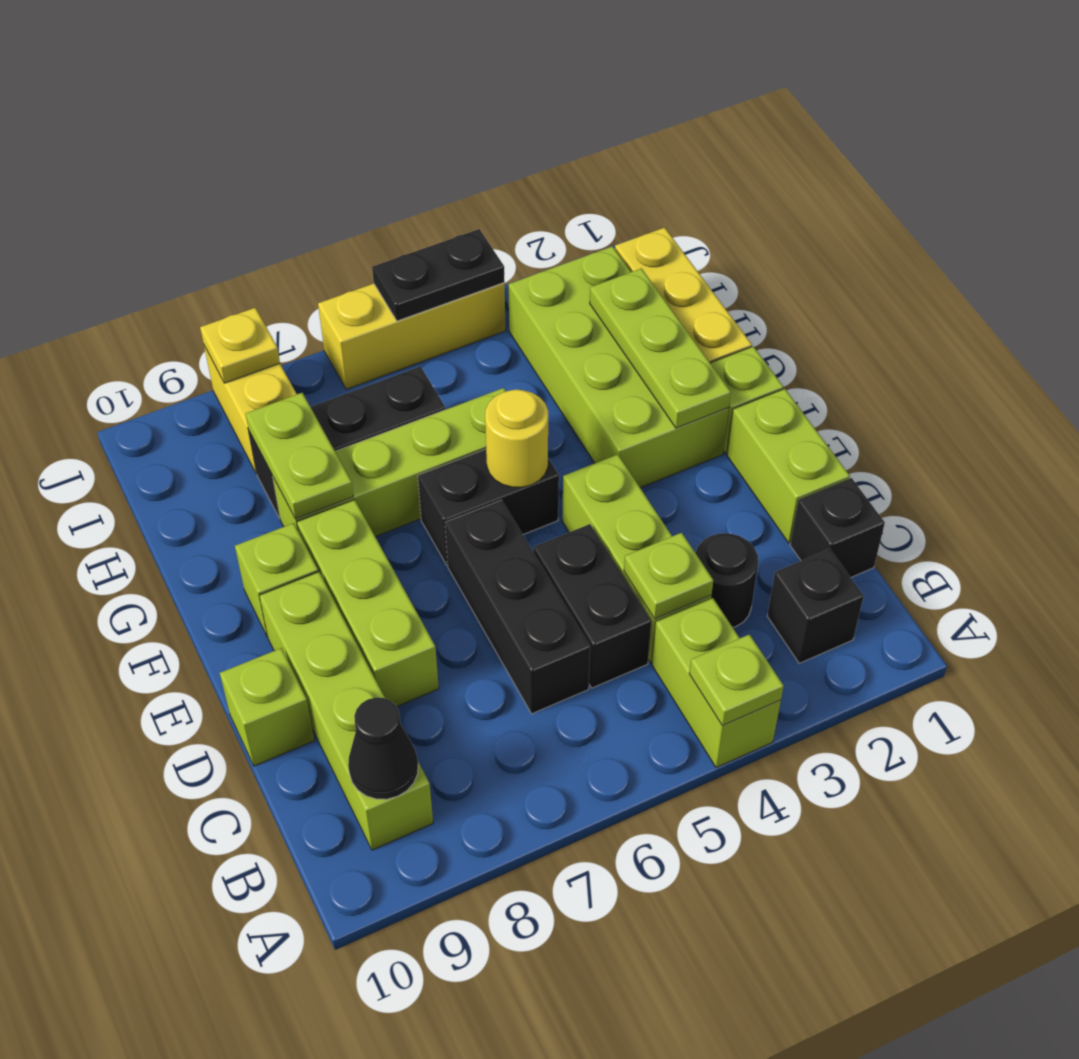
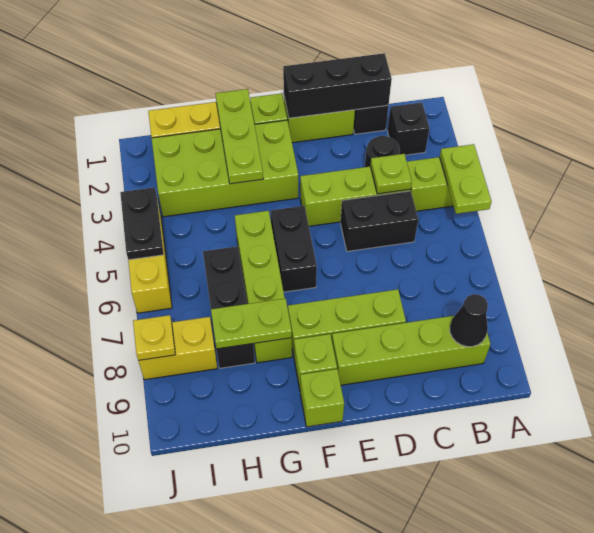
lime 1x1 plate [689,634,784,726] -> lime 1x2 plate [440,144,492,214]
black 1x3 brick [445,500,590,714] -> black 1x3 brick moved to [283,53,392,118]
lime 1x1 brick [220,648,314,766] -> lime 1x1 brick moved to [300,369,344,427]
lime 1x3 plate [590,269,731,428] -> lime 1x3 plate turned to [215,89,263,184]
yellow 1x1 round brick [485,390,548,487] -> none

